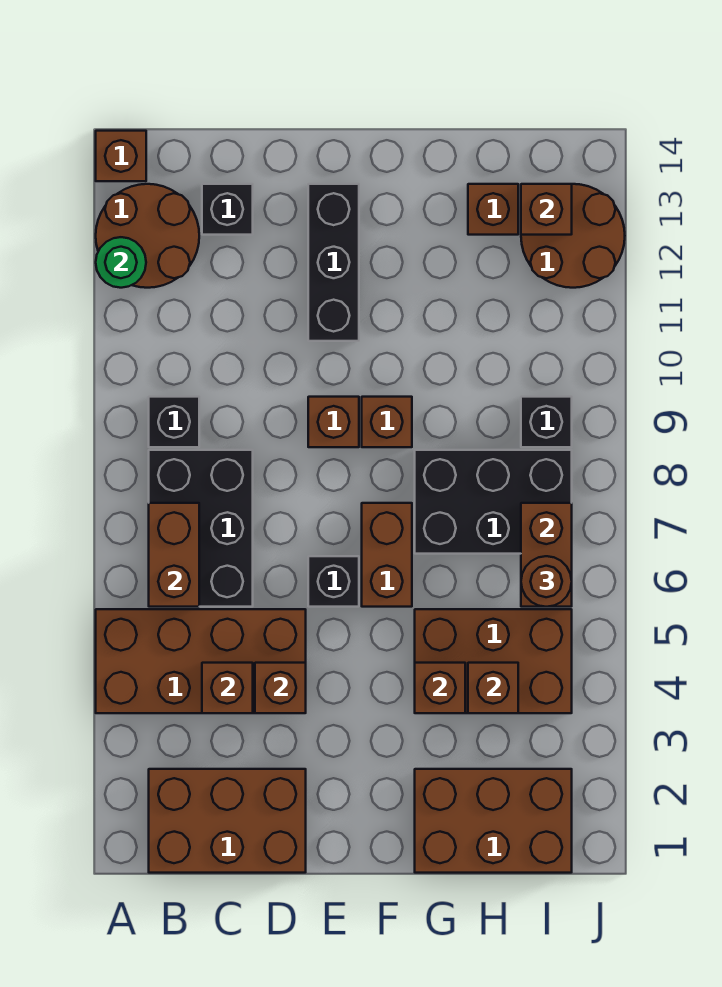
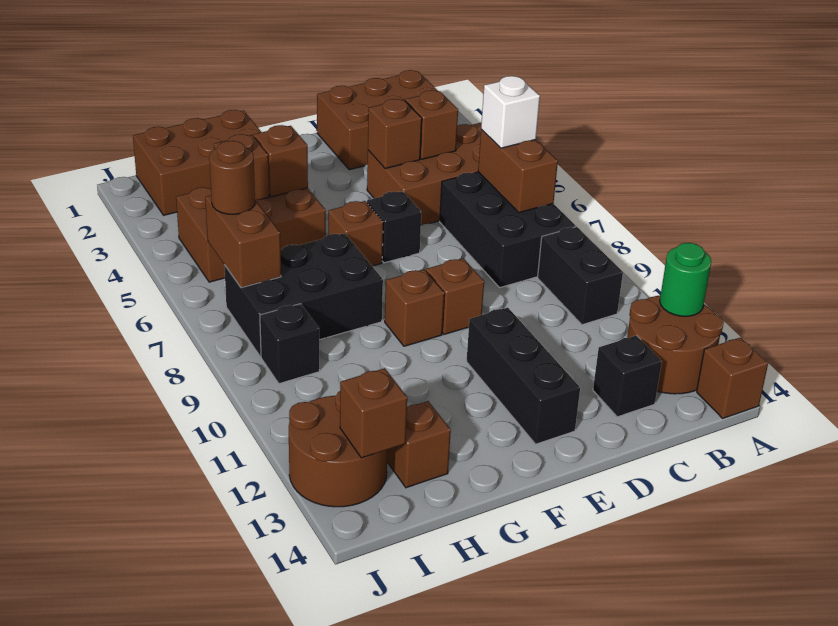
none -> white 1x1 brick [481,76,540,148]
black 1x1 brick [149,397,199,447] -> black 1x2 brick [538,227,623,325]
brown 1x2 brick [362,503,412,607] -> brown 1x1 brick [328,201,383,266]

